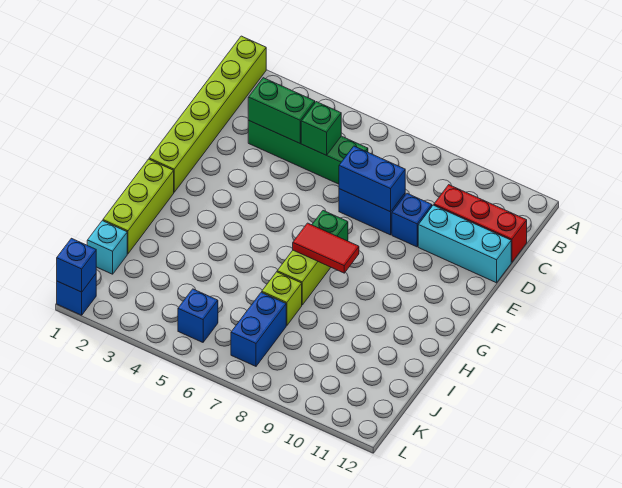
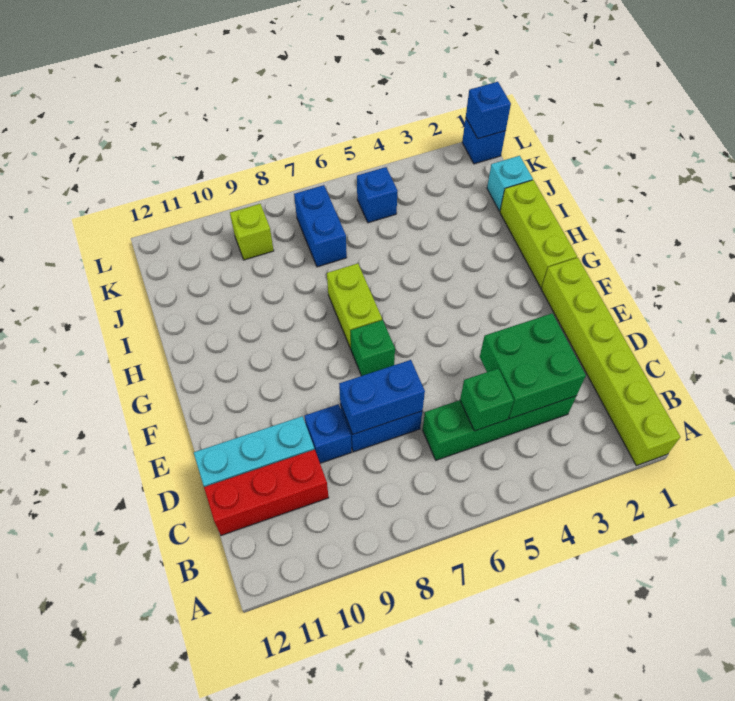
green 1x2 brick [248,78,315,143] -> green 2x2 brick [480,313,586,419]
red 1x2 tile [293,223,359,273] -> none
lime 1x1 brick [262,272,302,325] -> lime 1x1 brick moved to [230,204,274,260]

